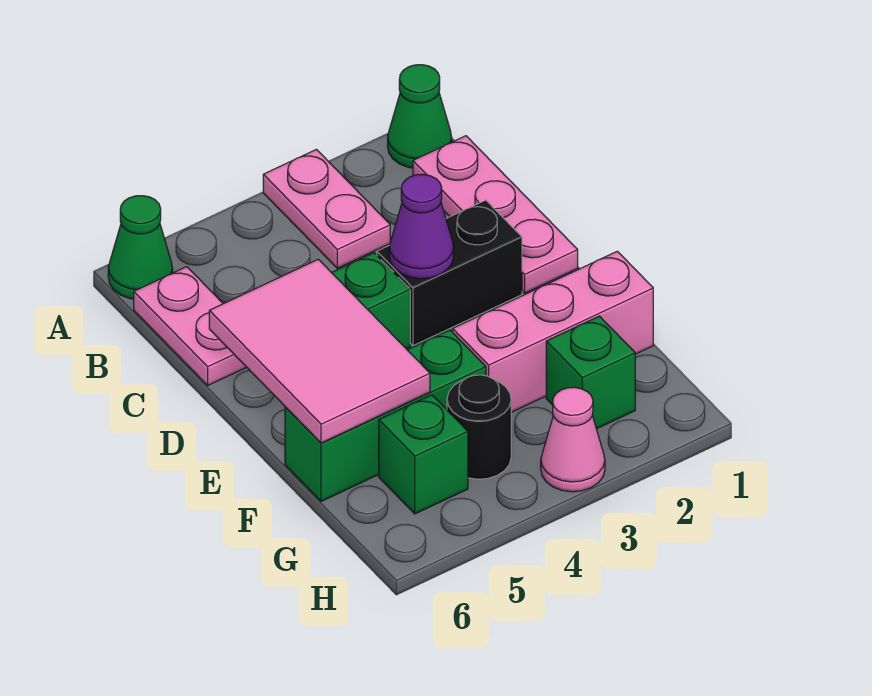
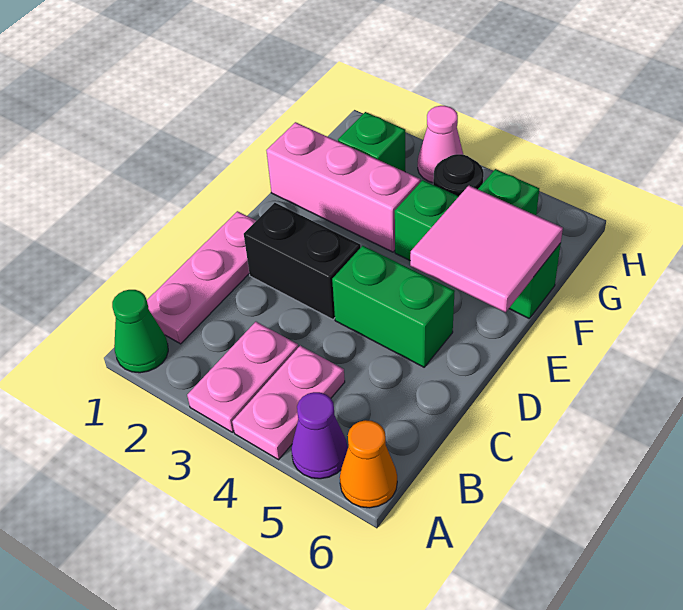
green 1x1 cone [108,196,173,299] -> orange 1x1 cone [340,420,397,508]
pink 1x2 plate [134,267,246,385] -> pink 1x2 plate moved to [232,346,345,460]
purple 1x1 cone [389,174,454,279] -> purple 1x1 cone moved to [291,392,348,479]
pink 2x3 tile [209,259,430,443] -> pink 2x2 tile [410,186,563,312]

